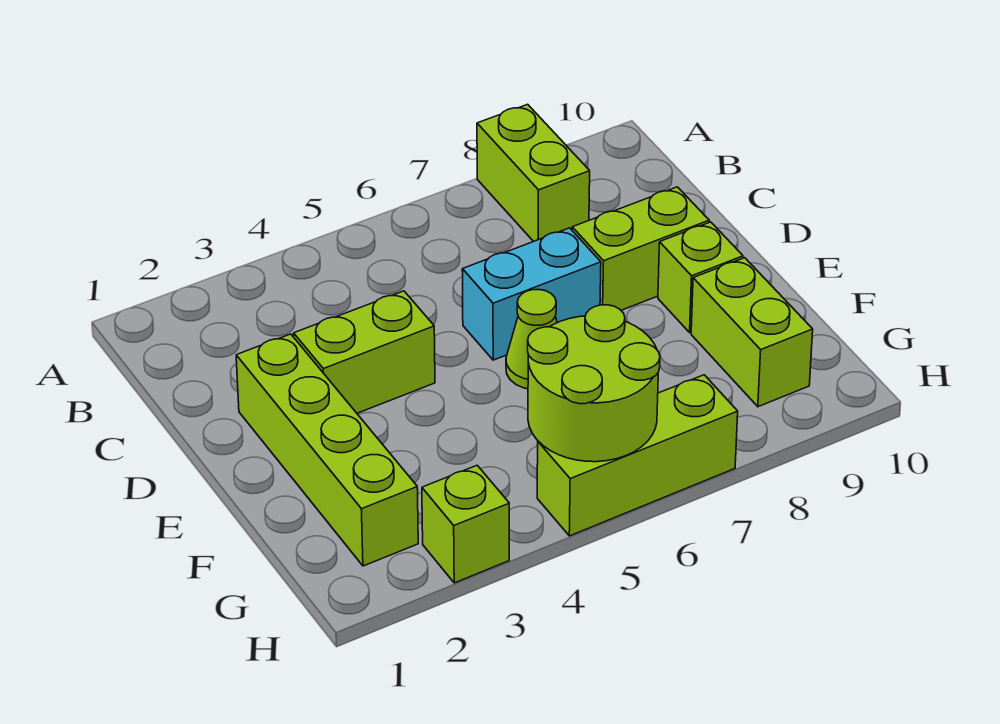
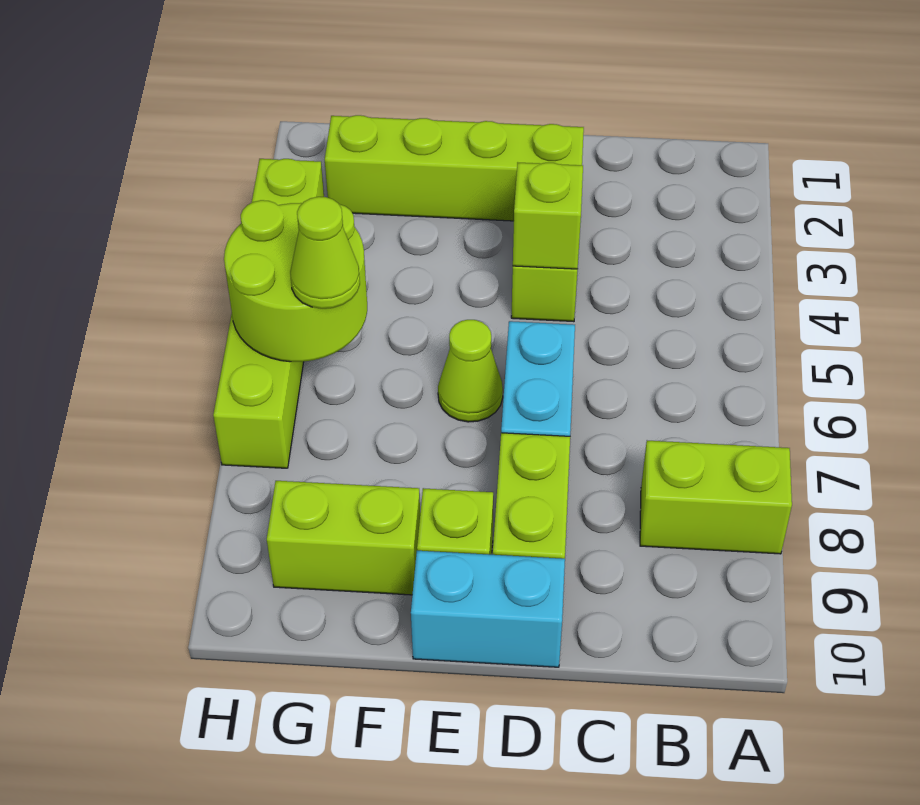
none -> lime 1x1 brick [513,163,583,269]
none -> cyan 1x2 brick [411,551,565,667]
none -> lime 1x1 cone [290,197,360,309]

